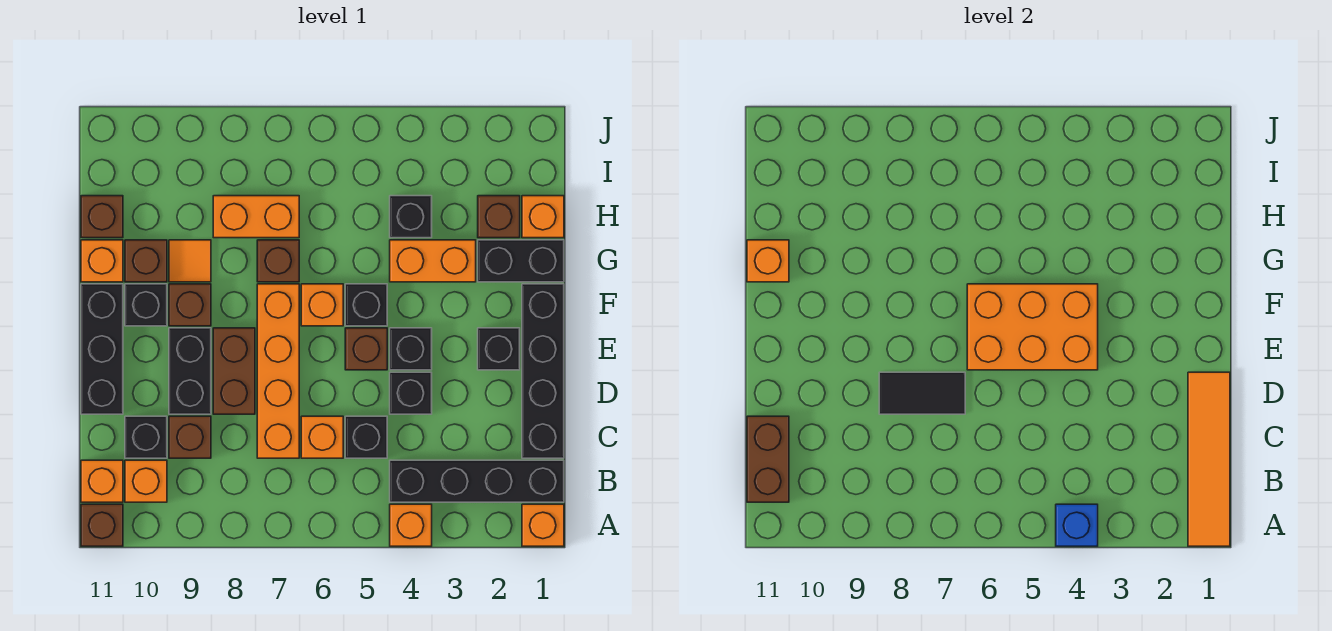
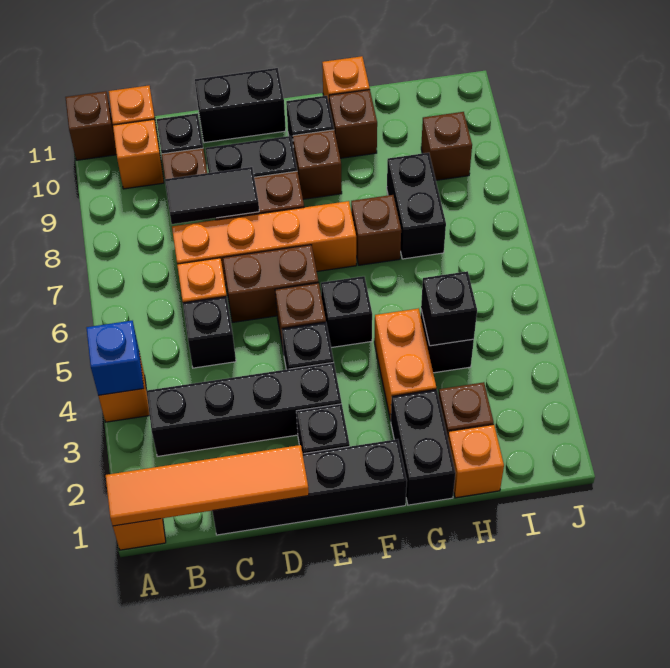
black 1x4 brick [390,460,564,502] -> black 1x4 brick turned to [146,362,342,456]
brown 1x2 brick [747,416,789,502] -> brown 1x2 brick moved to [223,245,319,323]
black 1x1 brick [390,372,432,414] -> black 1x1 brick moved to [421,271,477,346]
black 1x2 tile [879,372,965,414] -> black 1x2 tile turned to [165,167,259,224]
black 1x3 brick [81,284,123,414] -> black 1x2 brick [195,68,286,143]
orange 2x3 brick [967,284,1098,370] -> none
orange 1x1 brick [301,284,343,326] -> none
orange 1x1 tile [169,240,211,282] -> none
orange 1x1 brick [747,240,789,282] -> none
orange 1x2 brick [213,196,299,238] -> black 1x2 brick [387,153,446,259]
brown 1x1 brick [81,196,123,238] -> brown 1x1 brick moved to [421,112,472,180]

